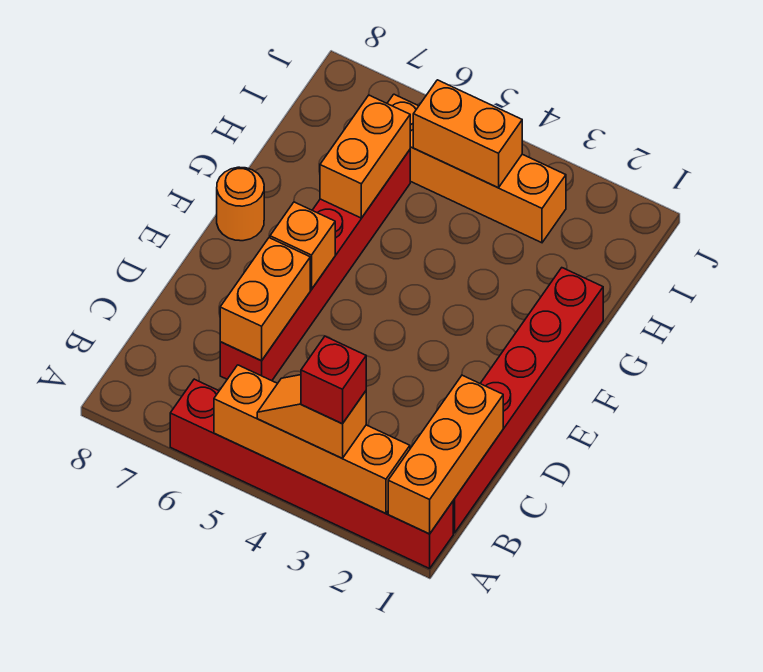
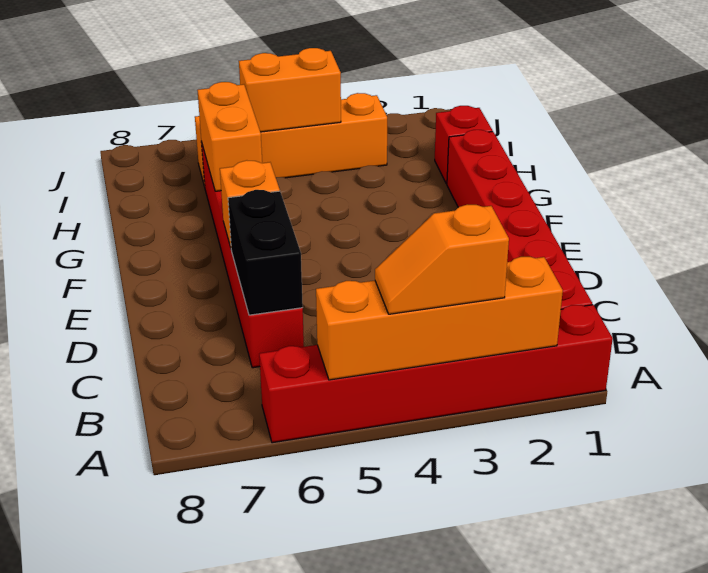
orange 1x3 brick [388,375,503,534] -> none
red 1x1 brick [301,336,366,424] -> red 1x1 brick moved to [435,106,493,184]
orange 1x2 brick [220,238,310,361] -> black 1x2 brick [228,190,303,315]
orange 1x1 round brick [217,167,264,241] -> none

